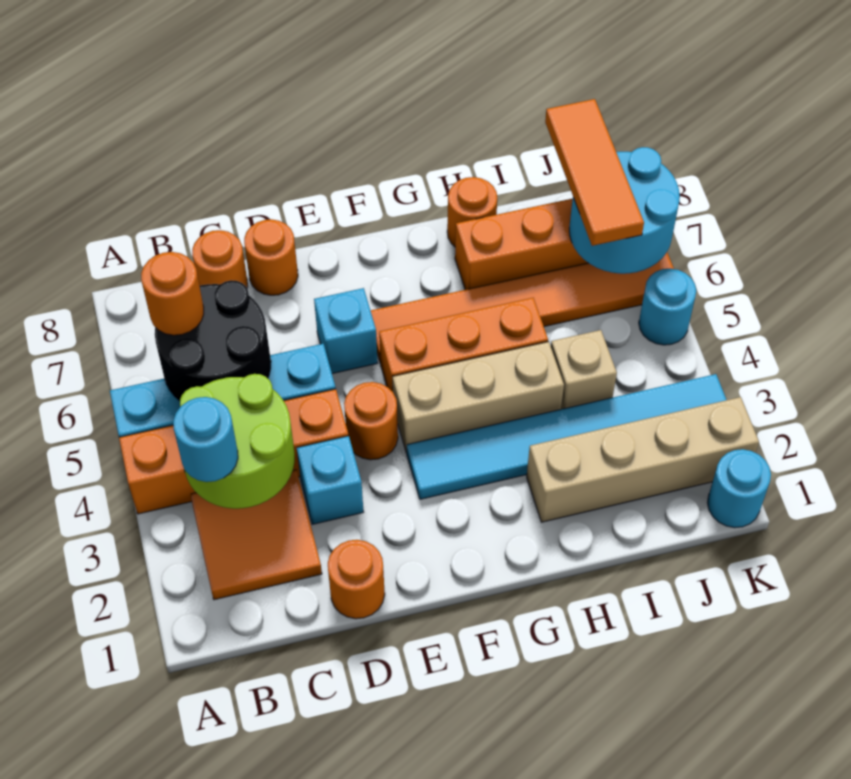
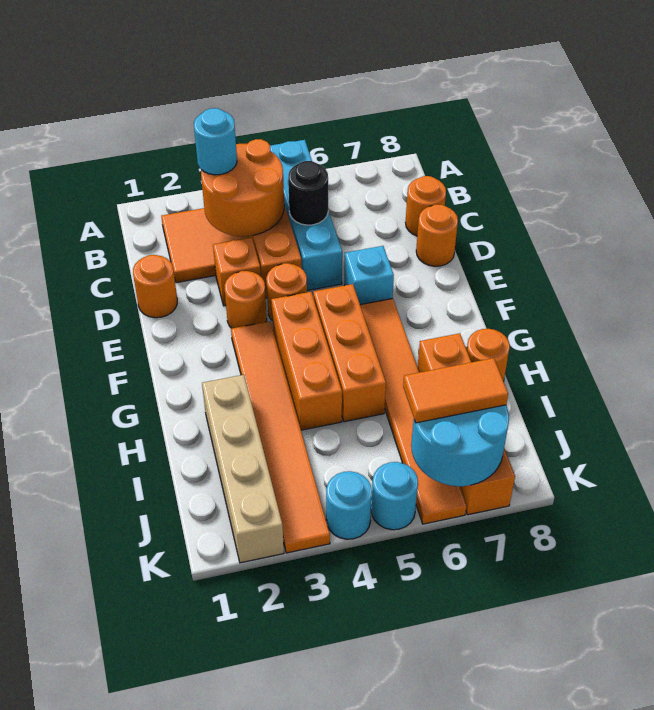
lime 2x2 round brick [180,374,295,509] -> orange 2x2 round brick [201,139,284,236]
black 2x2 round brick [155,280,271,401] -> black 1x1 round brick [288,161,328,225]
orange 1x1 round brick [141,252,204,335] -> orange 1x1 round brick moved to [224,271,267,328]
cyan 1x1 brick [297,436,363,524] -> orange 1x1 brick [213,238,261,306]
cyan 1x6 tile [407,374,726,499] -> orange 1x6 tile [231,321,330,553]
tan 1x3 brick [393,342,564,453] -> orange 1x3 brick [271,292,342,430]
tan 1x1 brick [551,330,617,409] -> none
orange 1x3 tile [545,99,644,246] -> orange 1x2 tile [403,358,508,423]
cyan 1x1 round brick [707,449,771,528] -> cyan 1x1 round brick moved to [326,471,372,539]

